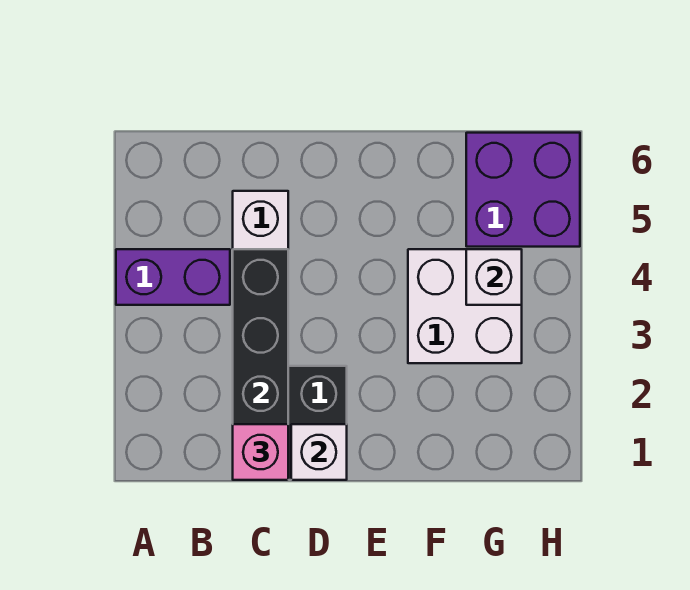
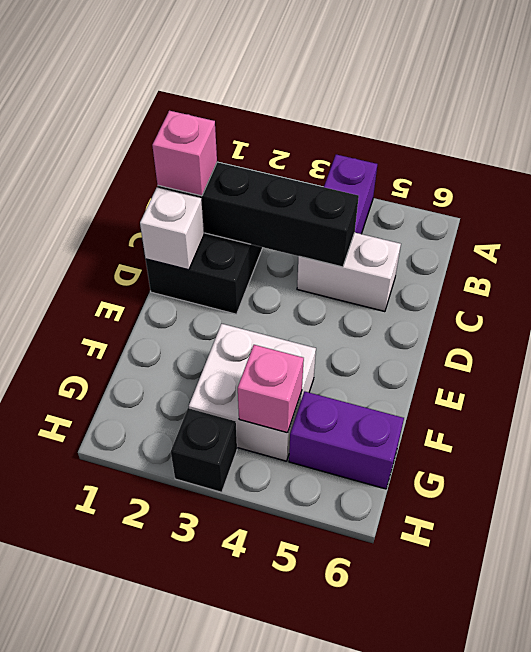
white 1x1 brick [466,249,522,305] -> pink 1x1 brick [238,345,304,433]
purple 2x2 brick [466,133,580,247] -> purple 1x2 brick [289,391,404,489]
none -> black 1x1 brick [171,408,237,492]

